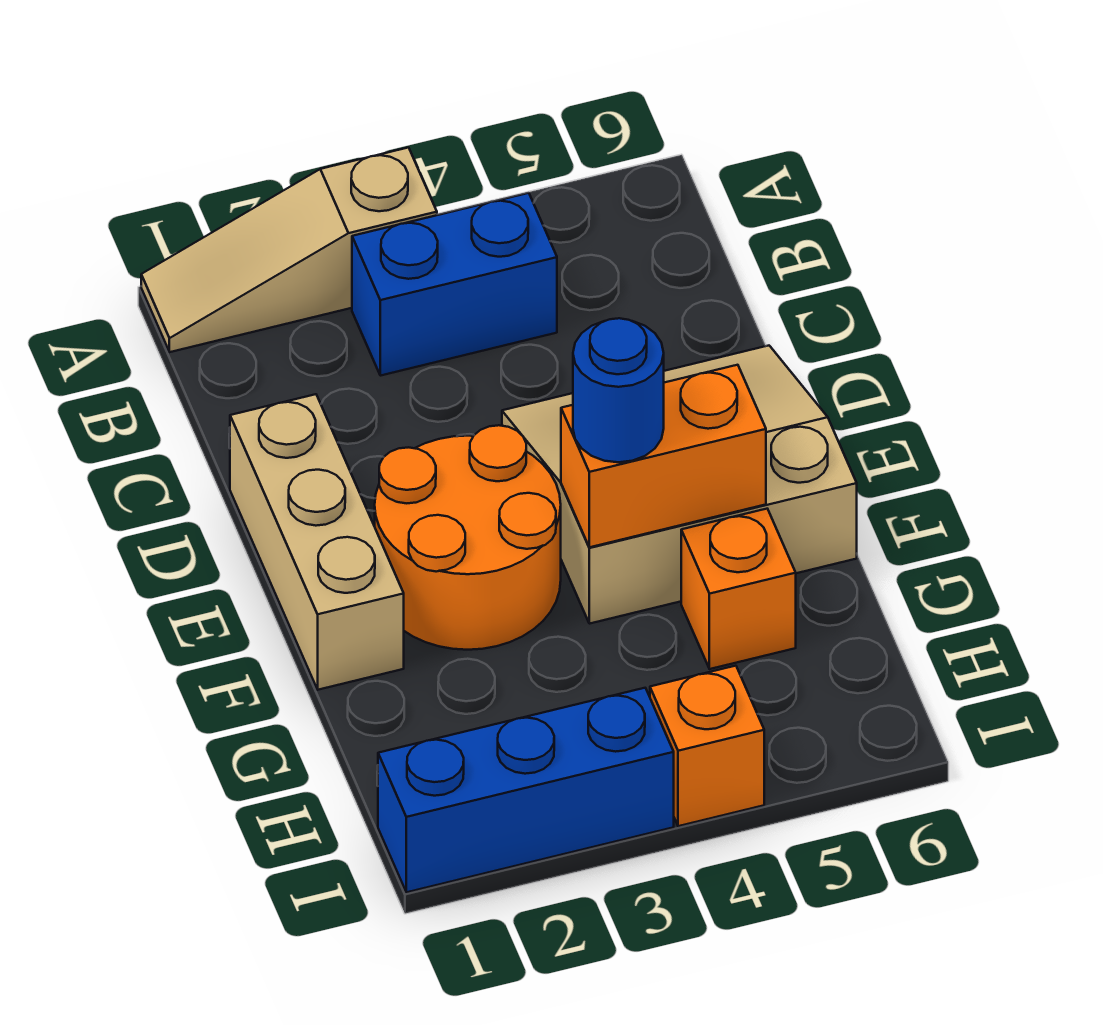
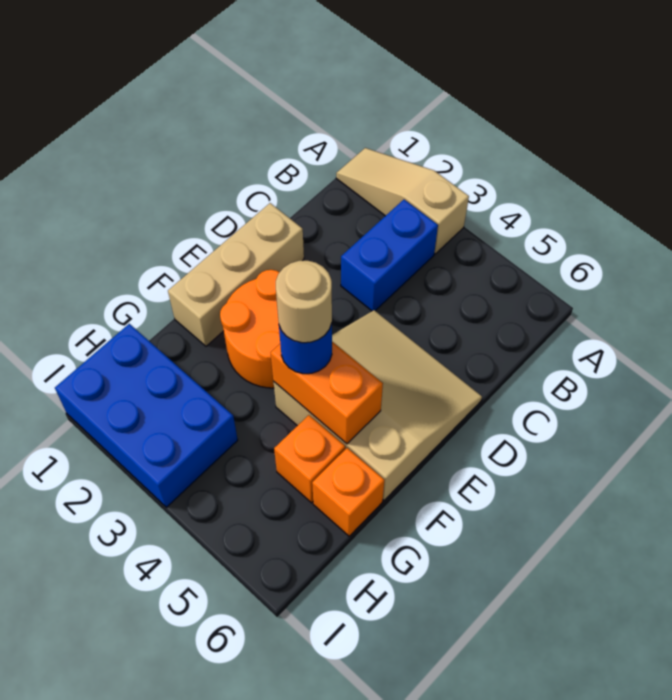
blue 1x2 brick [352,193,557,376] -> blue 1x2 brick turned to [341,200,438,311]
none -> tan 1x1 round brick [276,261,332,343]
blue 1x3 brick [378,688,674,892] -> blue 2x3 brick [55,324,238,507]
orange 1x1 brick [650,666,764,826] -> orange 1x1 brick moved to [312,448,384,536]

